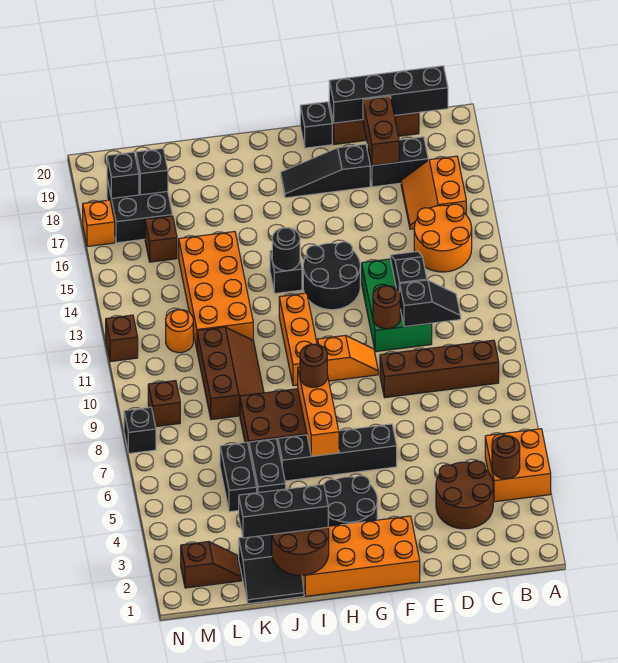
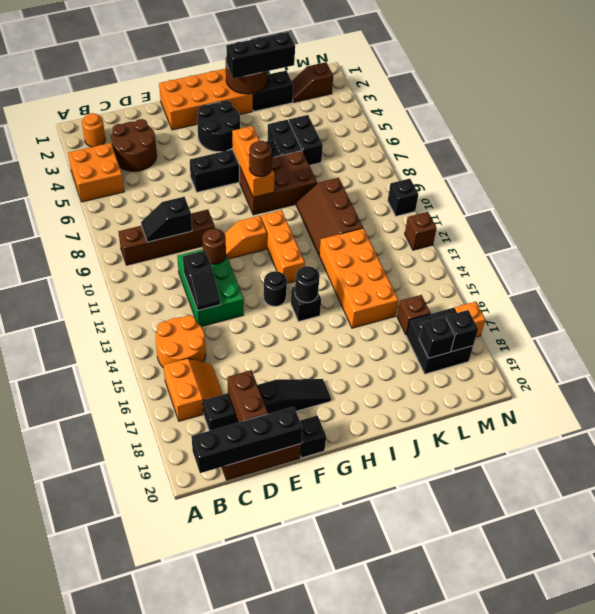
brown 1x1 round brick [492,436,520,479] -> none
black 1x2 slope [400,280,461,327] -> black 1x2 slope moved to [141,197,192,242]
black 2x2 round brick [303,242,360,310] -> black 1x1 round brick [264,271,287,306]
orange 1x1 round brick [166,310,193,353] -> orange 1x1 round brick moved to [82,113,106,147]
brown 1x1 brick [148,381,180,427] -> none
black 1x1 brick [124,407,156,454] -> black 1x1 brick moved to [388,179,419,216]

